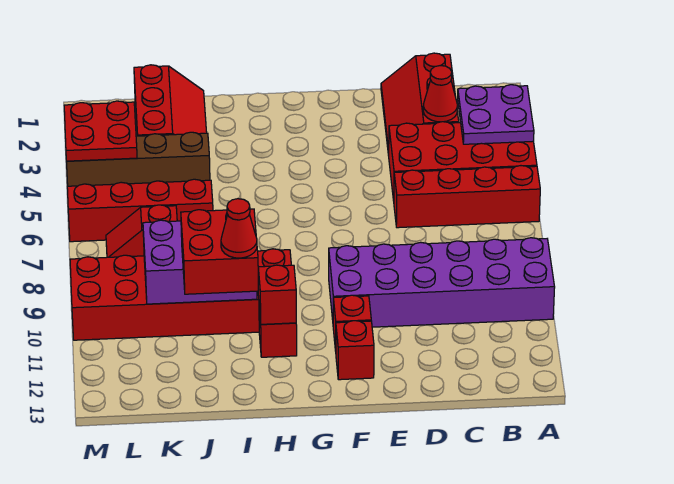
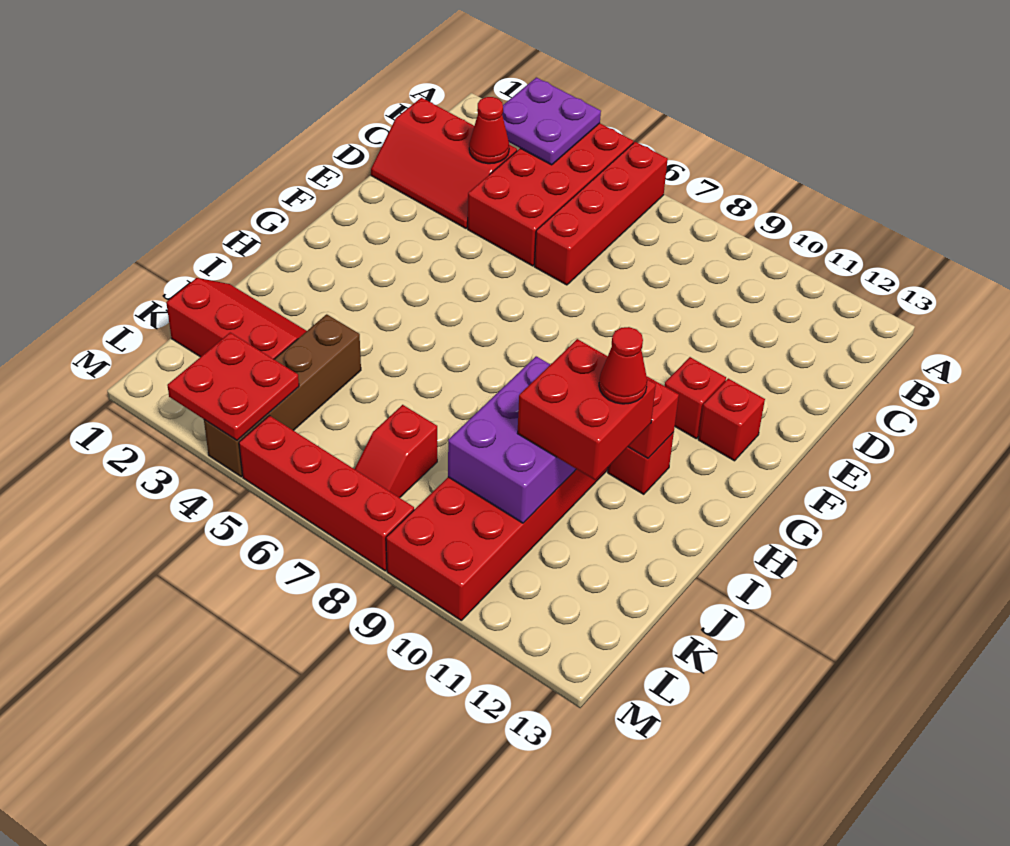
purple 2x6 brick [329,238,555,327] -> none
red 1x4 brick [67,179,213,242] -> red 1x4 brick turned to [239,416,414,571]

